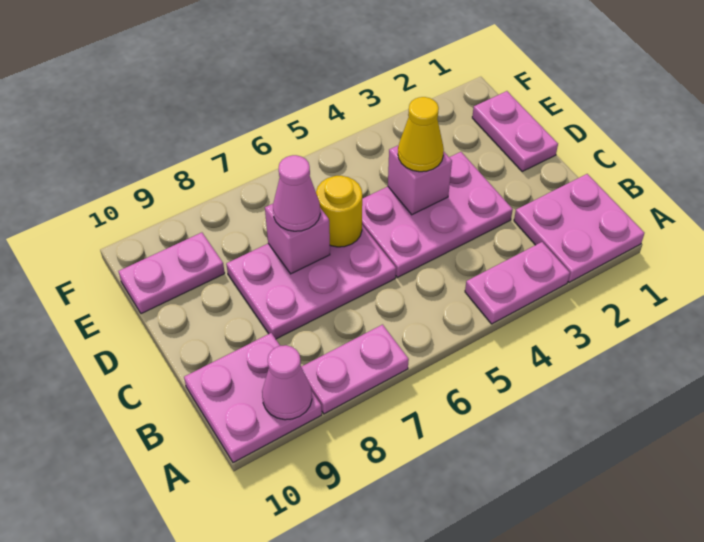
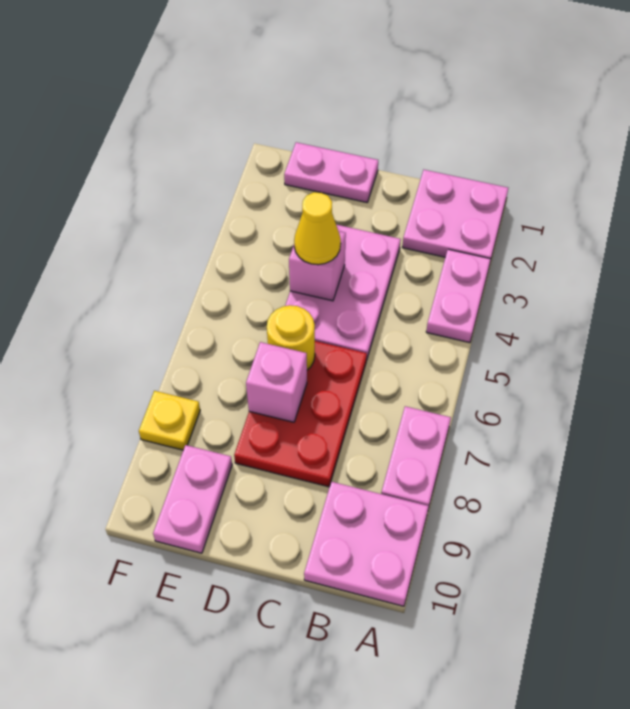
pink 1x1 cone [262,345,312,420] -> none
pink 2x3 plate [226,225,396,339] -> red 2x3 plate [234,341,367,487]
pink 1x1 cone [273,155,320,231] -> none
none -> yellow 1x1 plate [139,391,200,450]

